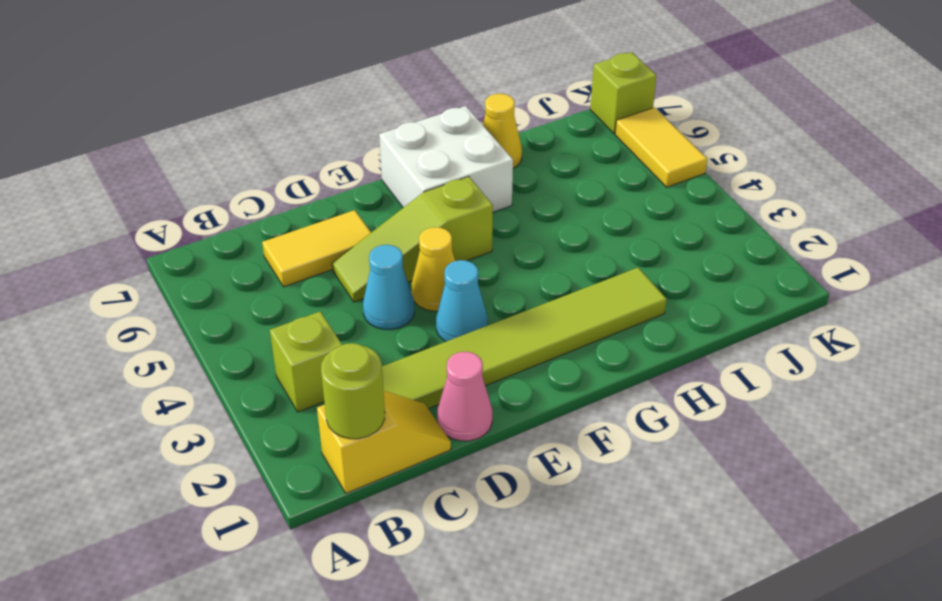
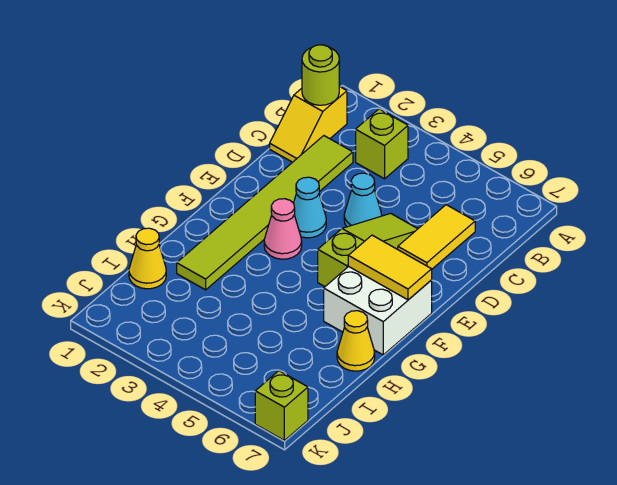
pink 1x1 cone [437,352,492,441] -> pink 1x1 cone moved to [264,199,302,259]
yellow 1x1 cone [412,227,455,311] -> yellow 1x1 cone moved to [129,228,166,289]
yellow 1x2 tile [615,107,707,187] -> yellow 1x2 tile moved to [348,235,432,300]

